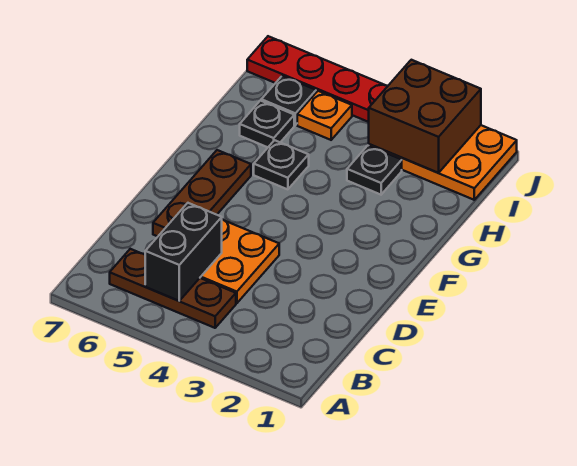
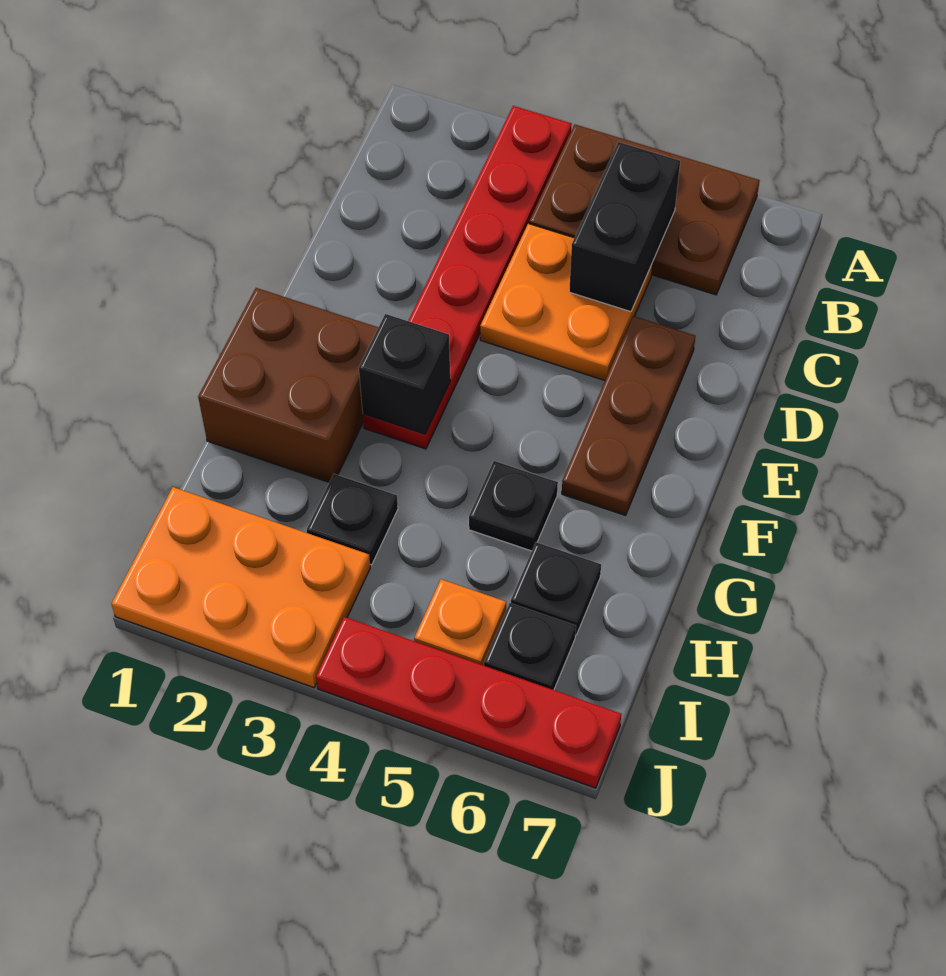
none -> red 1x6 plate [363,106,572,449]
brown 1x3 plate [110,249,236,328] -> brown 2x3 plate [529,125,760,295]
none -> black 1x1 brick [359,314,450,434]
brown 2x2 brick [369,60,481,173] -> brown 2x2 brick moved to [198,288,378,482]

